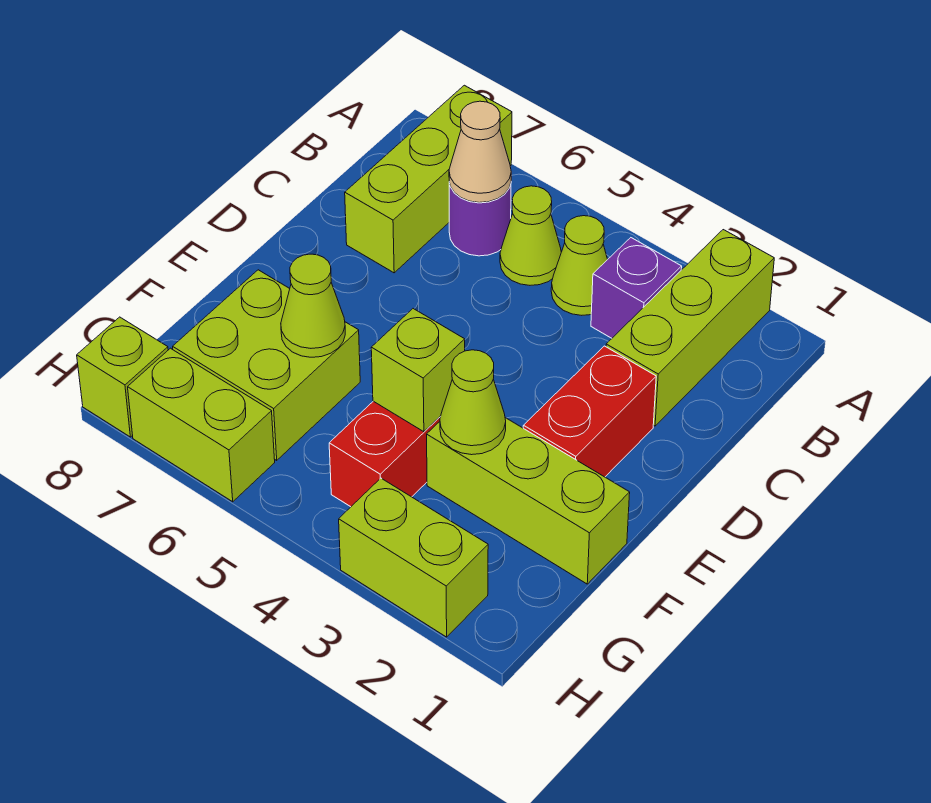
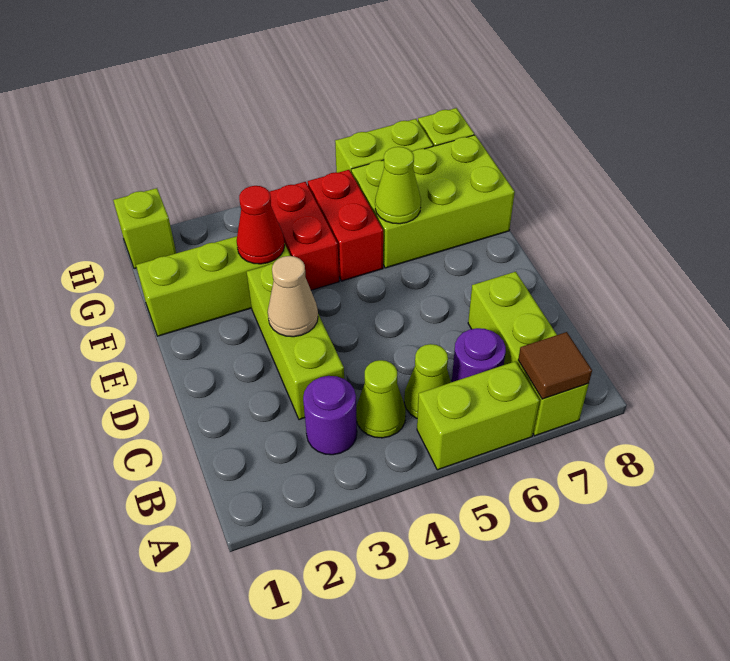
lime 1x3 brick [606,230,774,426] -> lime 1x3 brick moved to [247,263,344,420]
none -> brown 1x1 tile [518,332,592,399]
purple 1x1 brick [591,238,682,338] -> purple 1x1 round brick [303,376,357,455]
tan 1x1 cone [449,101,511,203] -> tan 1x1 cone moved to [268,256,318,337]
red 1x2 brick [523,346,656,477] -> red 1x2 brick moved to [308,170,383,281]
lime 1x1 cone [440,350,506,455] -> red 1x1 cone [237,186,285,264]
lime 1x1 brick [371,309,465,432] -> lime 1x1 brick moved to [113,188,176,269]
lime 2x2 brick [173,270,360,460] -> lime 2x3 brick [351,135,515,268]
lime 1x2 brick [339,478,488,637] -> lime 1x2 brick moved to [417,361,539,470]

